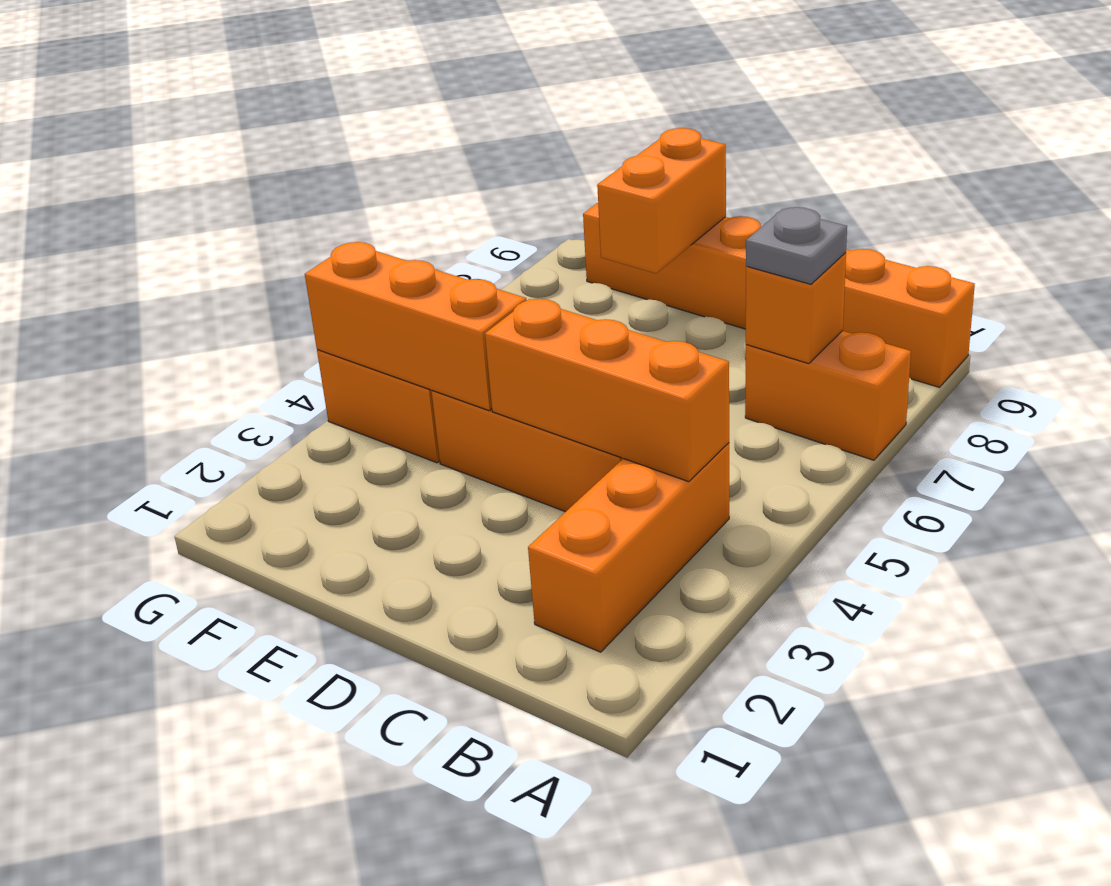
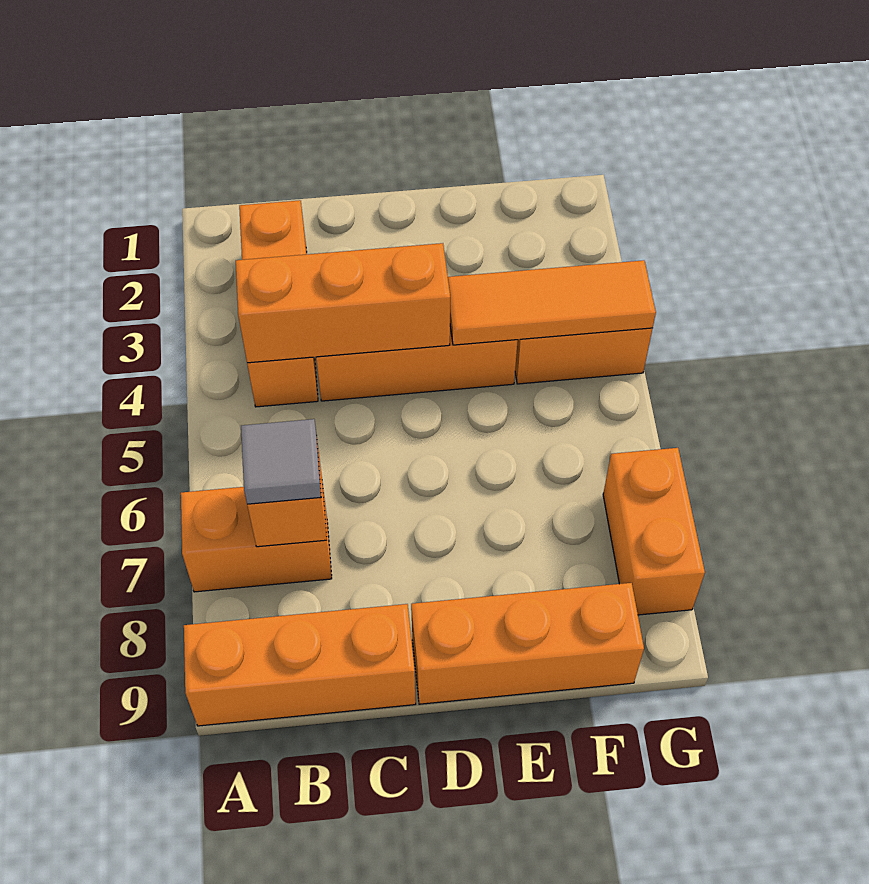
grey 1x1 plate [746,207,847,284] -> grey 1x1 tile [241,419,321,504]
orange 1x3 brick [305,242,527,411] -> orange 1x3 tile [448,260,656,345]
orange 1x2 brick [597,128,726,273] -> orange 1x2 brick moved to [603,448,705,615]

